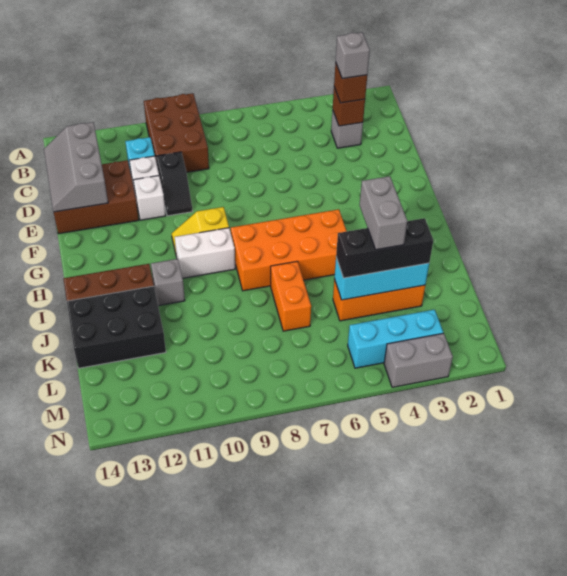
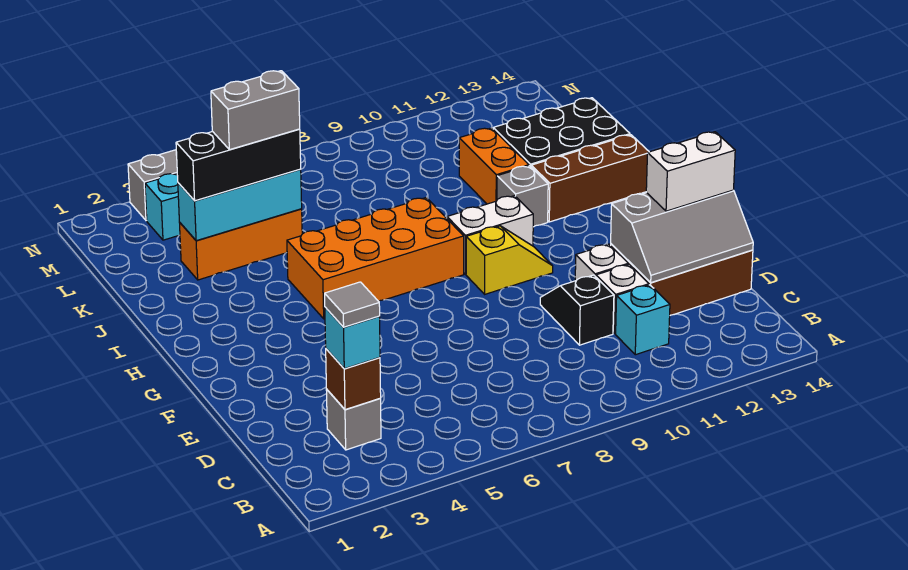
brown 2x3 brick [144,93,209,172] -> none
brown 1x1 brick [334,62,367,103] -> cyan 1x1 brick [325,307,380,369]
grey 1x1 brick [336,33,370,79] -> grey 1x1 tile [325,282,380,327]
grey 2x3 slope [44,122,108,212] -> grey 2x3 slope turned to [611,190,753,283]
none -> white 1x2 brick [646,132,735,211]
grey 1x2 brick [360,176,407,250] -> grey 1x2 brick turned to [211,71,300,150]
orange 1x2 brick [271,261,311,331] -> orange 1x2 brick moved to [459,128,529,204]

